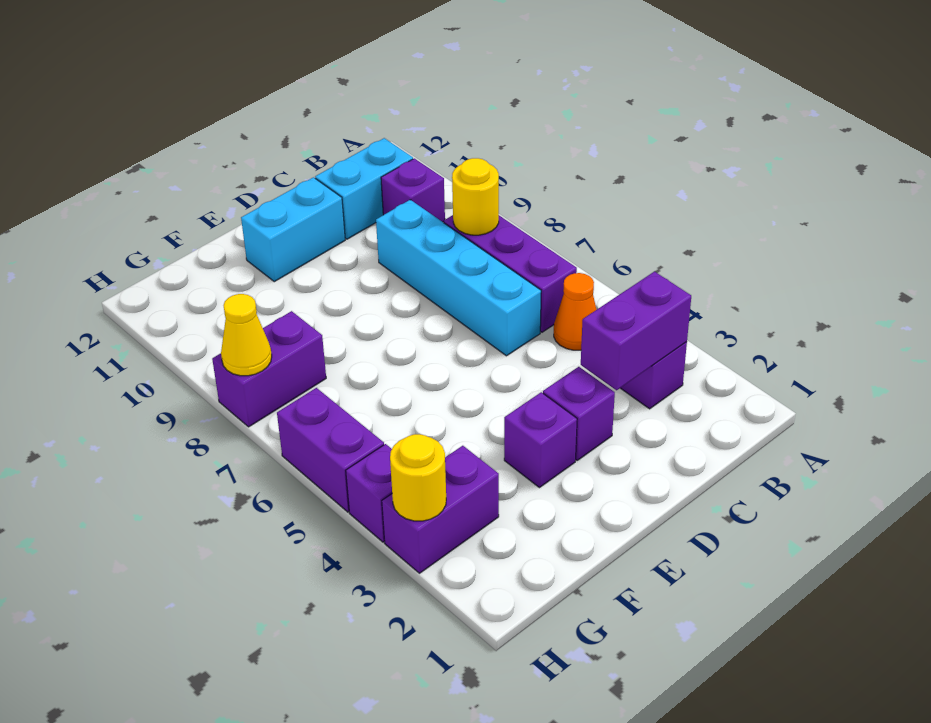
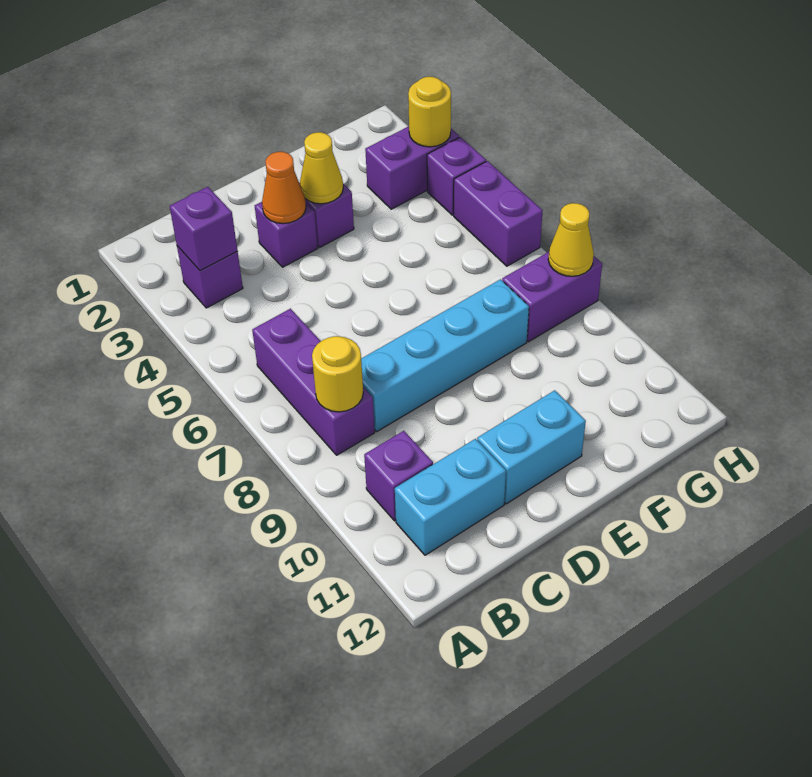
purple 1x2 brick [581,272,691,390] -> purple 1x1 brick [170,187,238,271]
orange 1x1 cone [554,273,597,350] -> orange 1x1 cone moved to [262,152,306,224]
cyan 1x4 brick [376,200,541,356] -> cyan 1x4 brick turned to [361,279,529,431]
none -> yellow 1x1 cone [300,132,343,204]

